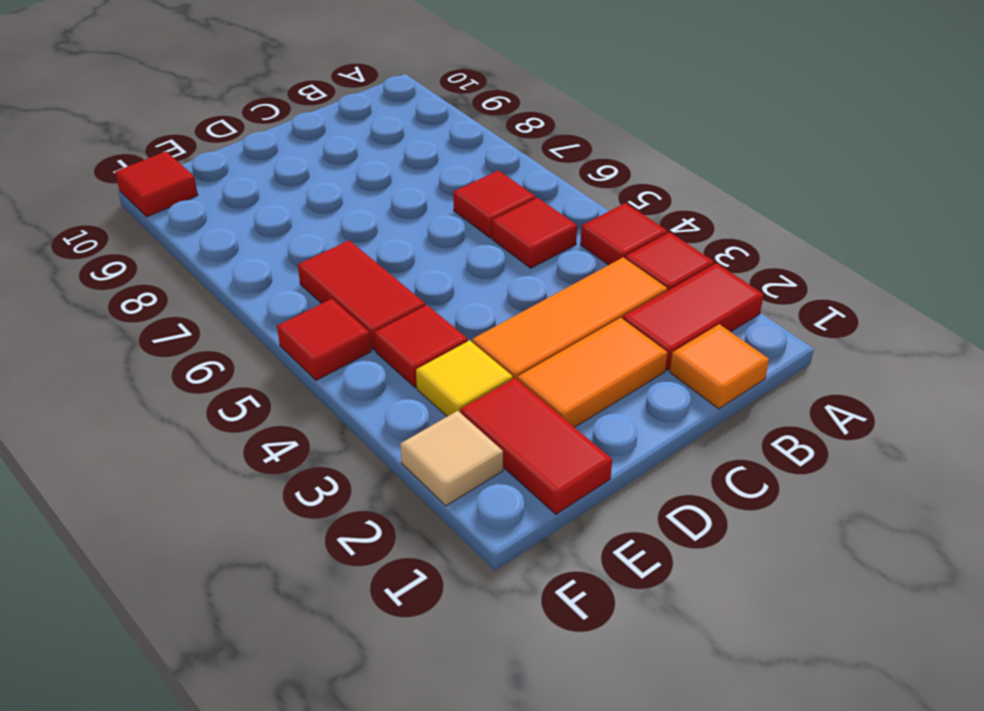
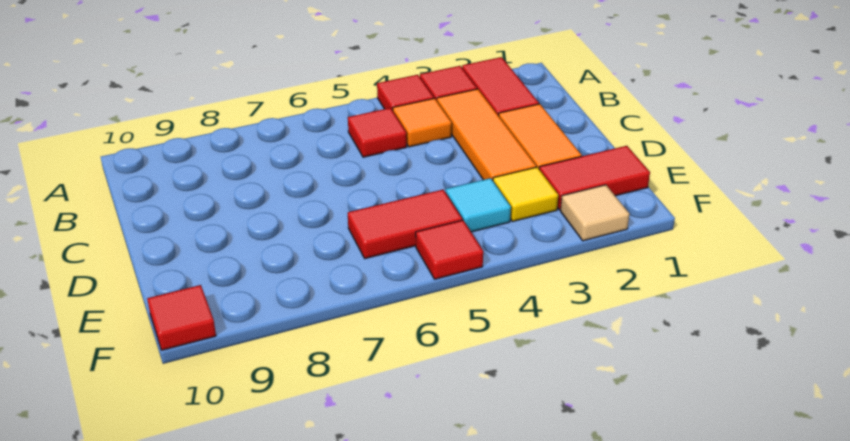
orange 1x1 tile [670,324,769,409] -> orange 1x1 tile moved to [393,98,452,147]
red 1x1 tile [453,170,536,238] -> none
red 1x1 tile [374,305,468,387] -> cyan 1x1 tile [446,178,511,232]

